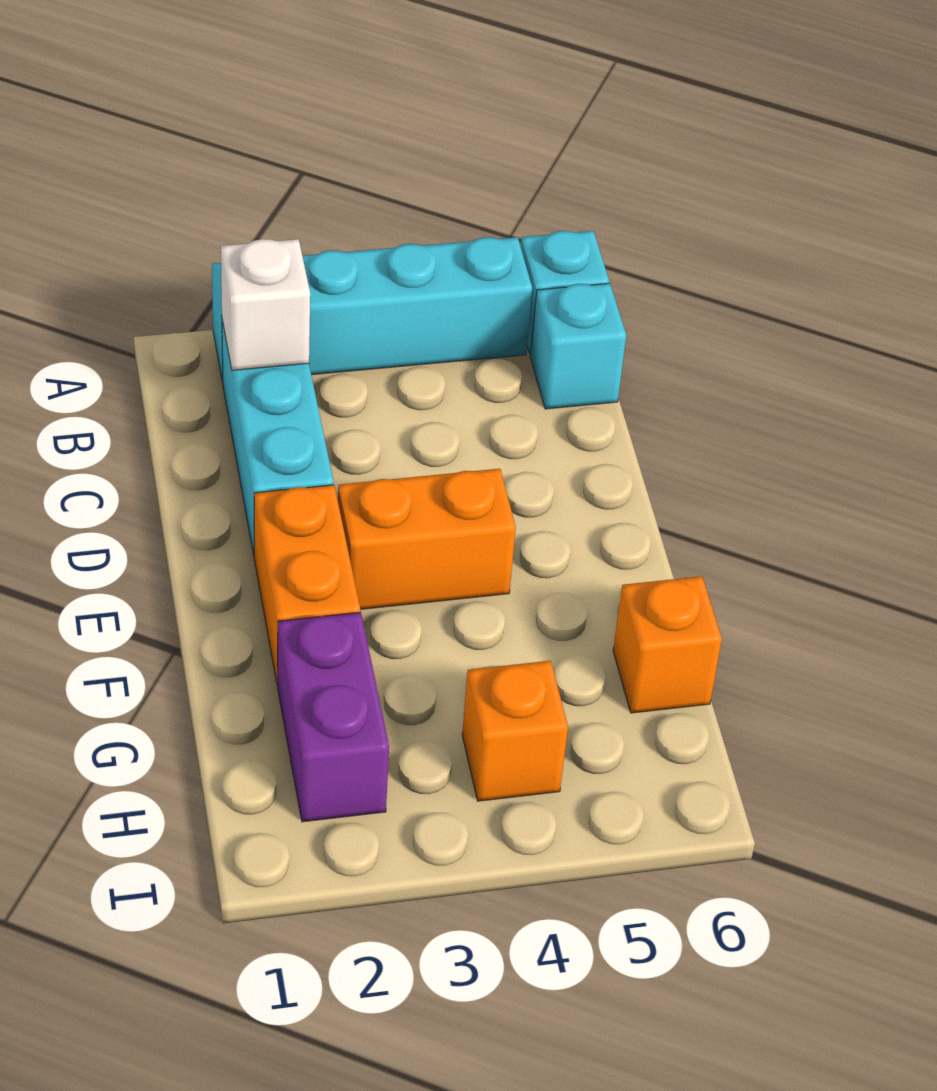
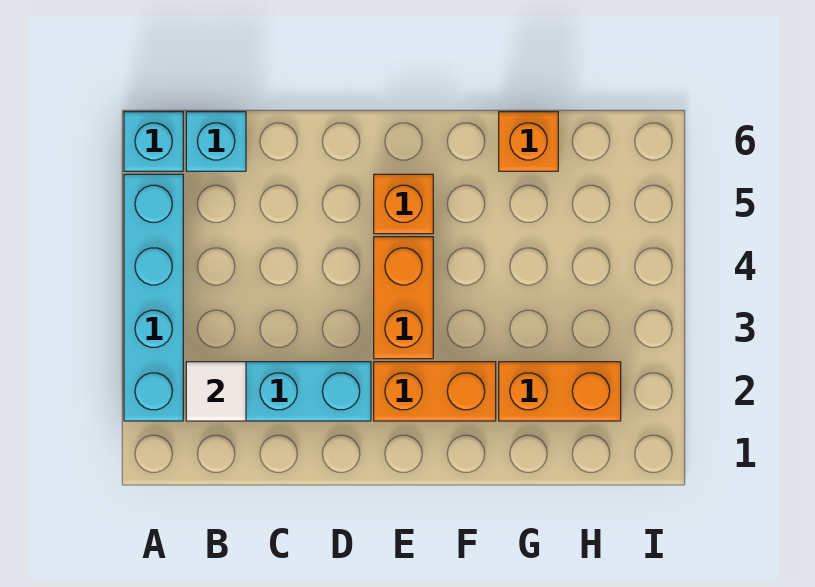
white 1x1 brick [221,239,310,370] -> white 1x1 tile [186,362,246,421]
purple 1x2 brick [278,612,389,822] -> orange 1x2 brick [499,362,621,421]
orange 1x1 brick [462,661,568,801] -> orange 1x1 brick moved to [374,174,433,234]

